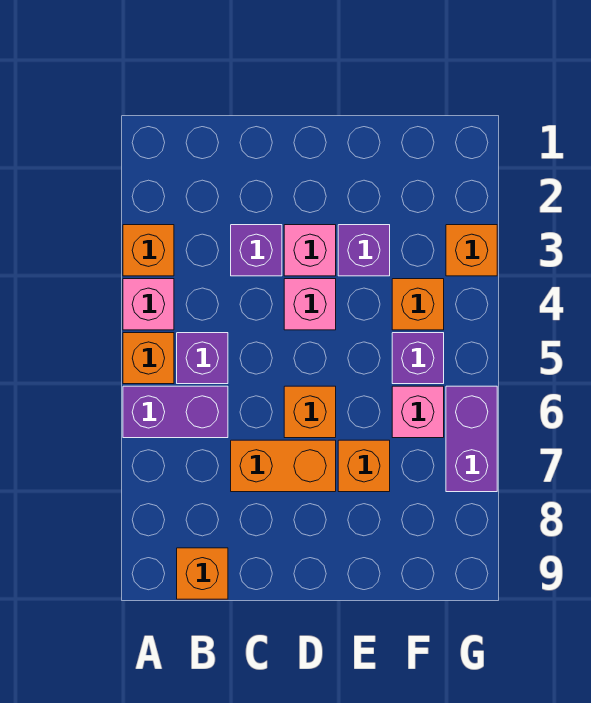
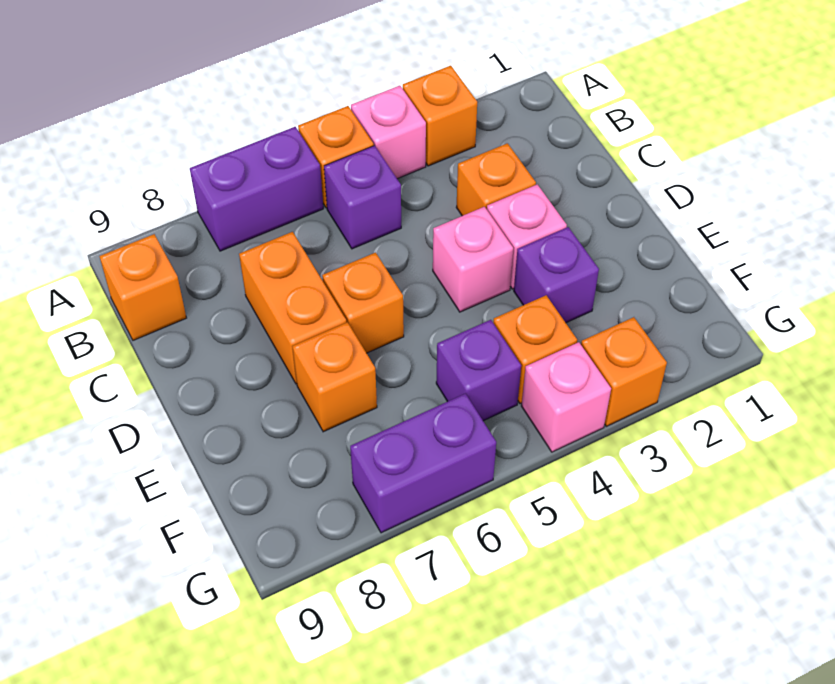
purple 1x2 brick [123,386,228,438] -> purple 1x2 brick turned to [190,127,323,251]
purple 1x1 brick [231,225,282,276] -> orange 1x1 brick [456,143,536,216]
pink 1x1 brick [392,386,444,438] -> pink 1x1 brick moved to [521,342,611,452]

